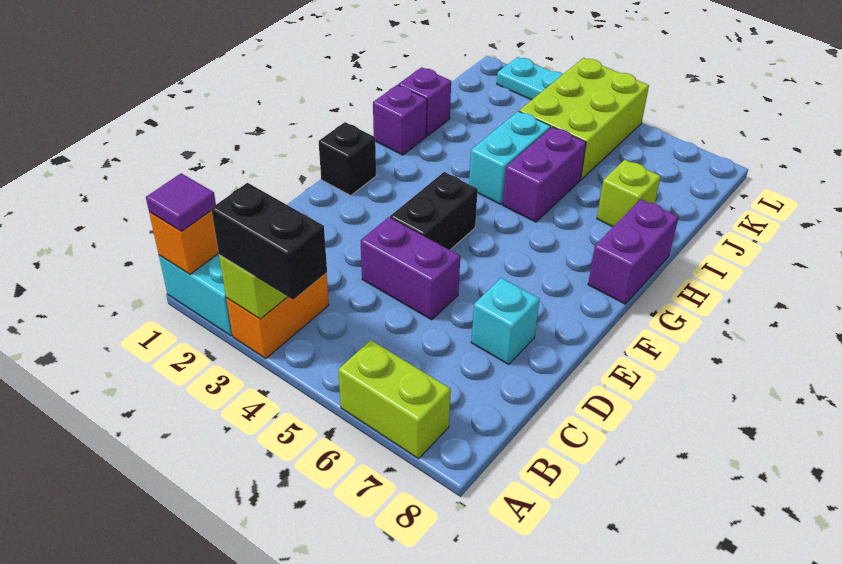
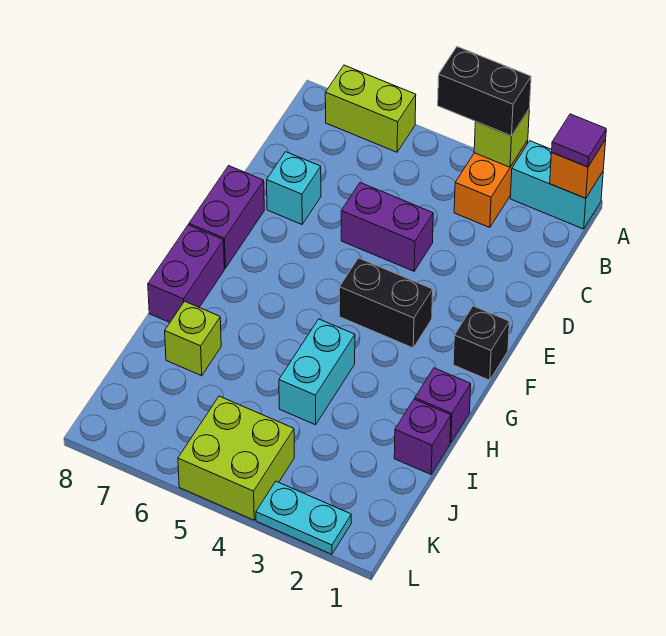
black 1x2 brick [390,172,478,250] -> black 1x2 brick turned to [339,258,433,348]
purple 1x2 brick [503,127,586,222] -> purple 1x2 brick moved to [189,166,264,268]
lime 2x3 brick [519,58,649,179] -> lime 2x2 brick [178,396,294,520]

